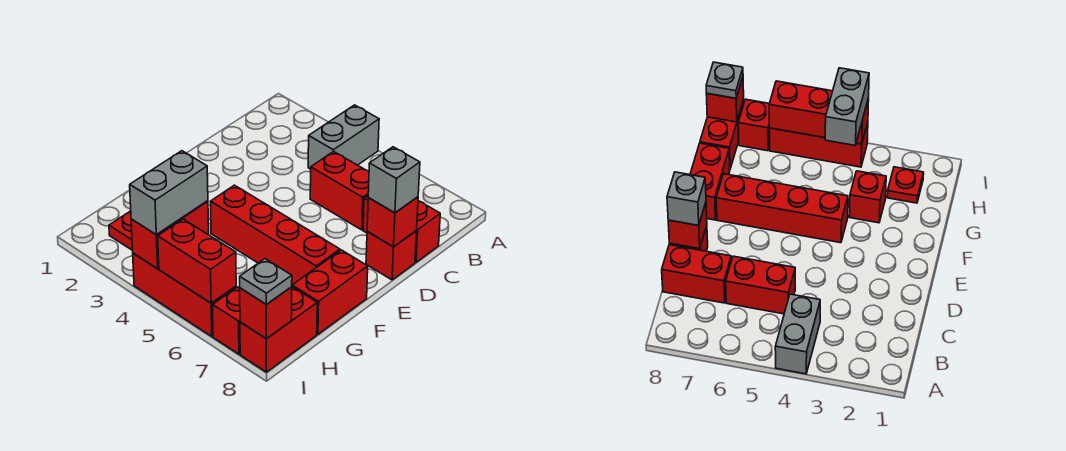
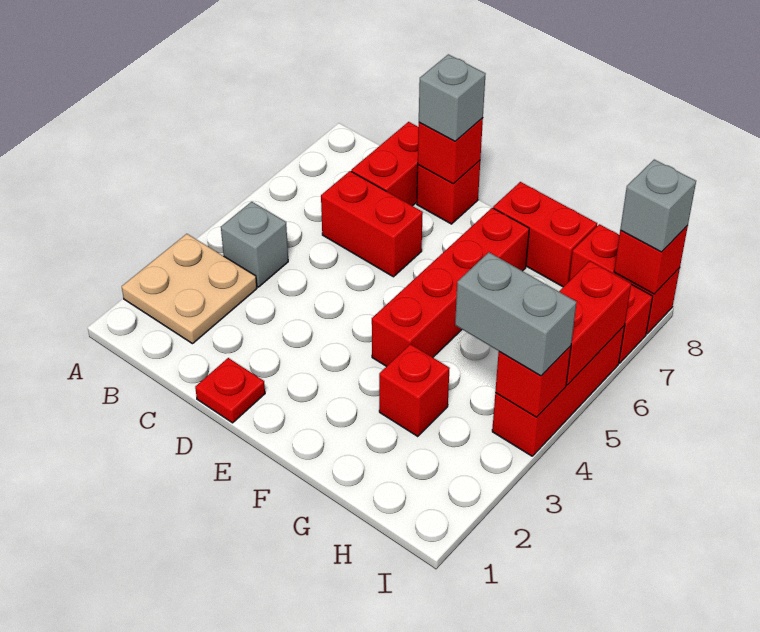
none -> tan 2x2 plate [122,234,257,344]
grey 1x2 brick [308,105,379,169] -> grey 1x1 brick [221,202,288,287]
red 1x2 brick [310,151,369,230] -> red 1x2 brick turned to [321,171,423,277]
red 1x1 plate [109,211,133,251] -> red 1x1 plate moved to [195,358,265,423]
grey 1x1 plate [240,259,292,305] -> grey 1x1 brick [620,160,696,252]

